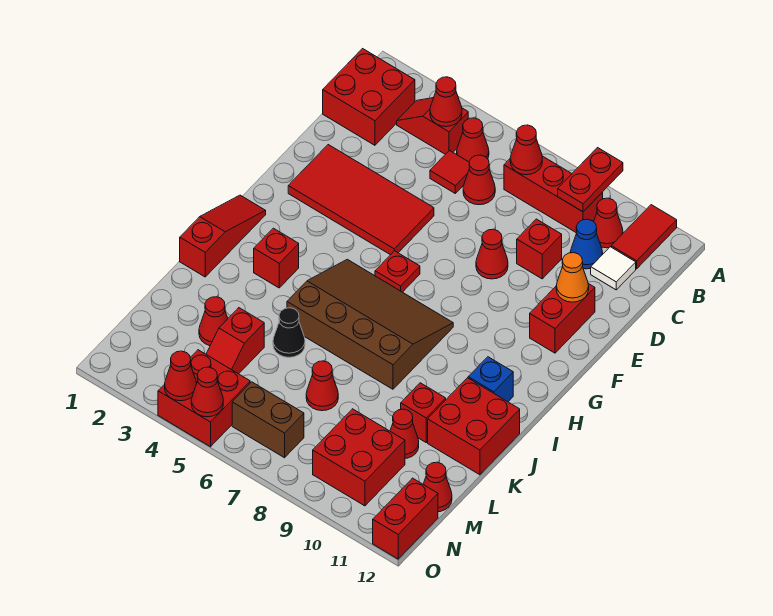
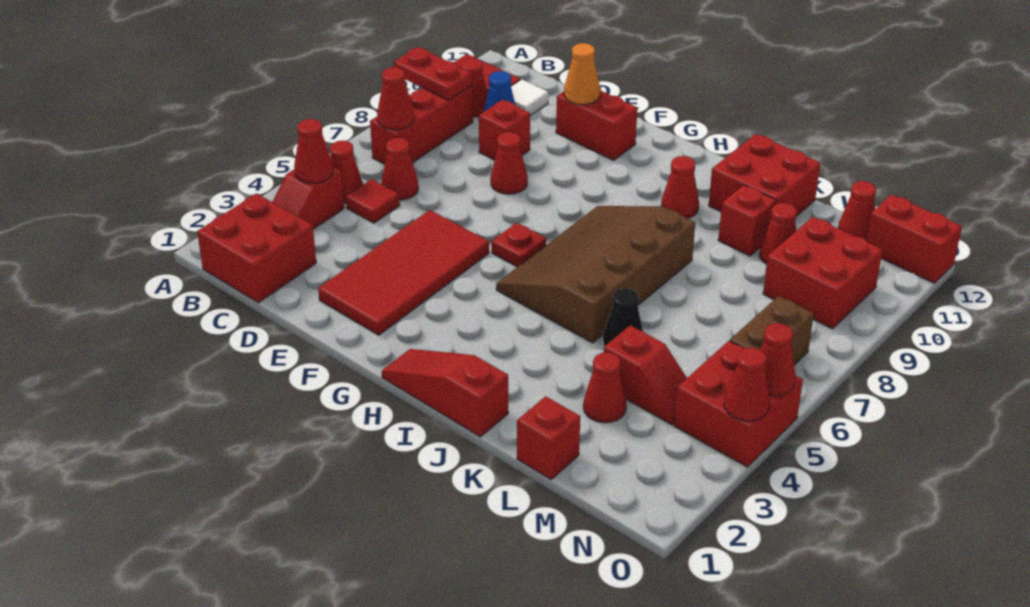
red 1x1 brick [254,228,299,288] -> red 1x1 brick moved to [517,396,580,479]
blue 1x1 brick [468,357,513,402] -> none
red 1x1 cone [306,361,338,411] -> red 1x1 cone moved to [661,156,699,218]

